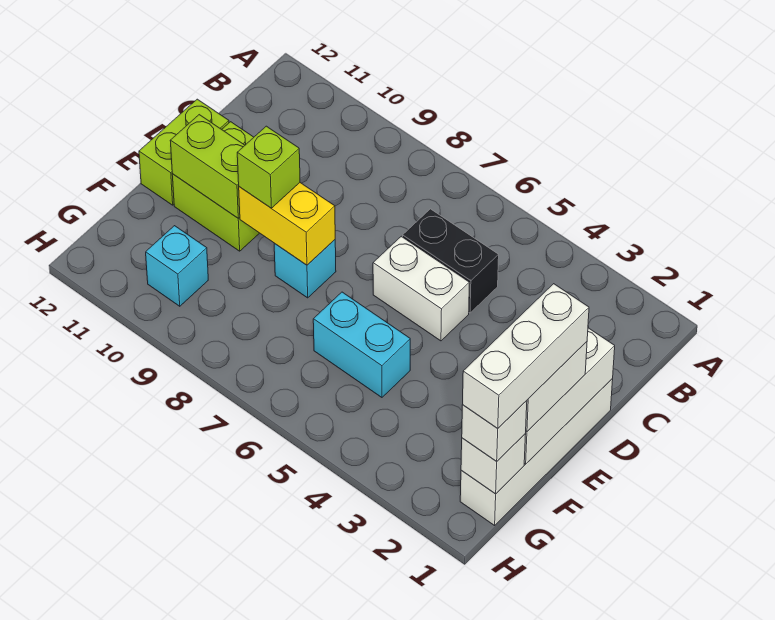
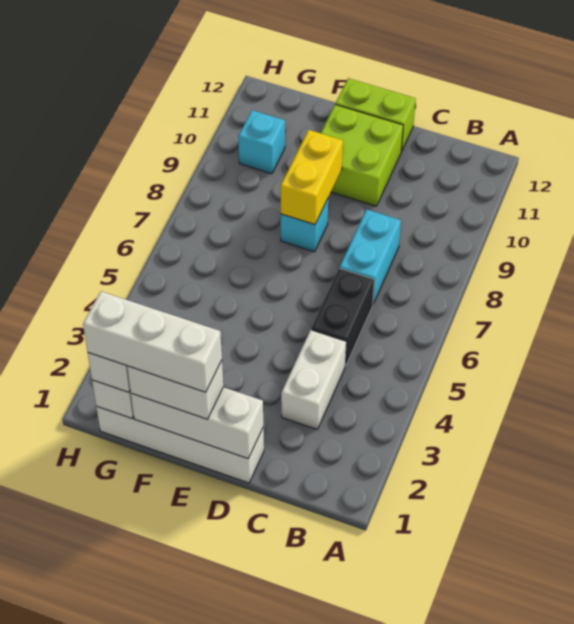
white 1x2 brick [373,236,469,341] -> white 1x2 brick moved to [281,330,347,429]
lime 1x1 brick [237,126,300,208] -> none
lime 1x2 brick [170,115,245,218] -> none
cyan 1x2 brick [313,292,410,397] -> cyan 1x2 brick moved to [340,209,401,304]

